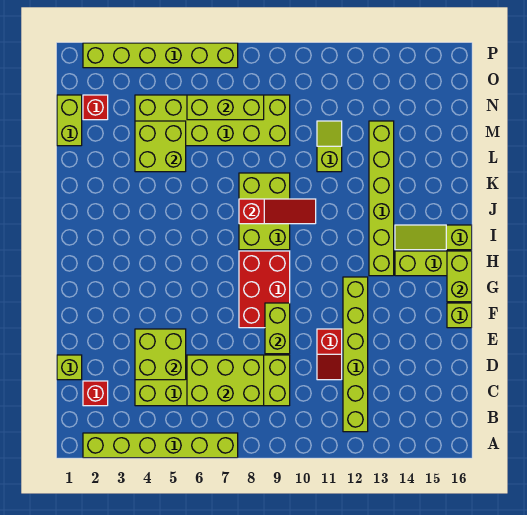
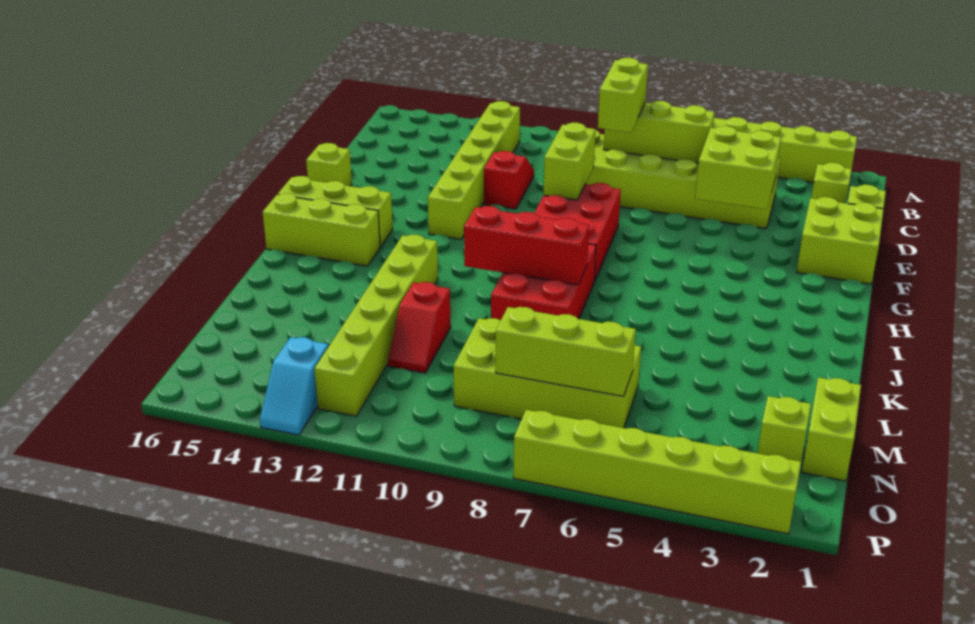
red 1x1 brick [83,381,108,406] -> lime 1x1 brick [811,163,852,203]
lime 2x3 brick [187,355,264,406] -> lime 1x3 brick [604,101,714,163]
lime 1x2 brick [447,251,472,302] -> lime 1x2 brick moved to [598,58,648,133]
lime 1x6 brick [369,121,394,276] -> lime 1x6 brick moved to [314,235,438,416]
lime 2x3 brick [239,173,290,250] -> red 2x3 brick [491,244,596,320]
lime 1x3 slope [395,225,472,250] -> lime 1x3 brick [263,193,380,266]
red 1x3 slope [239,199,316,224] -> red 1x3 brick [464,206,589,285]
lime 2x2 brick [135,121,186,172] -> lime 2x2 brick moved to [797,197,884,284]
lime 1x2 slope [317,121,342,172] -> red 1x2 slope [388,282,451,373]
lime 2x6 brick [135,95,290,146] -> lime 2x4 brick [454,318,641,428]
red 1x1 brick [83,95,108,120] -> lime 1x1 brick [758,396,811,462]
none -> cyan 1x2 slope [260,337,329,435]

